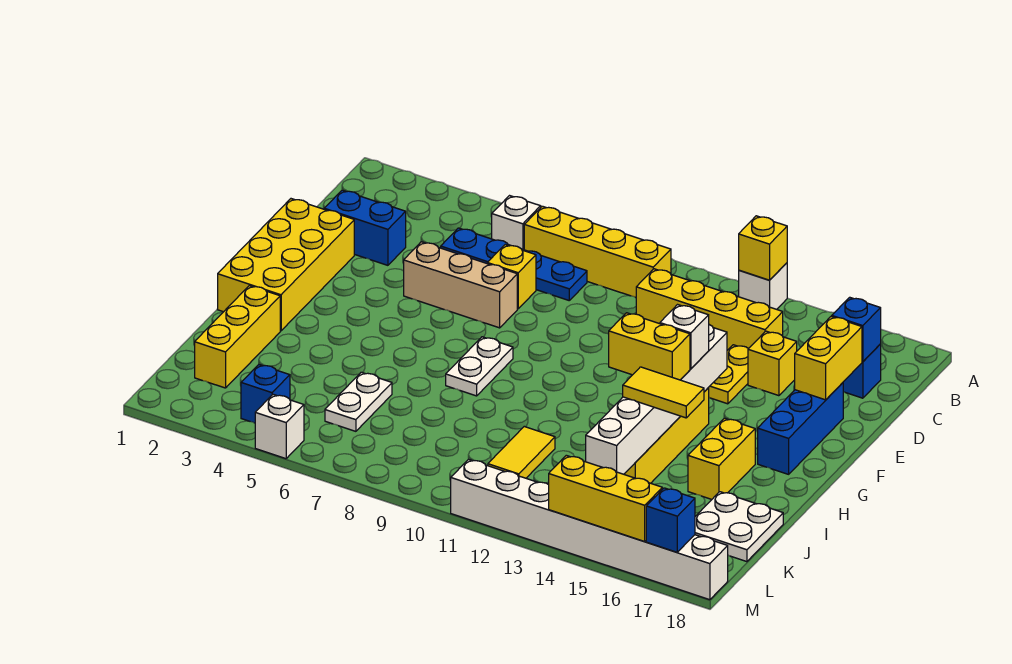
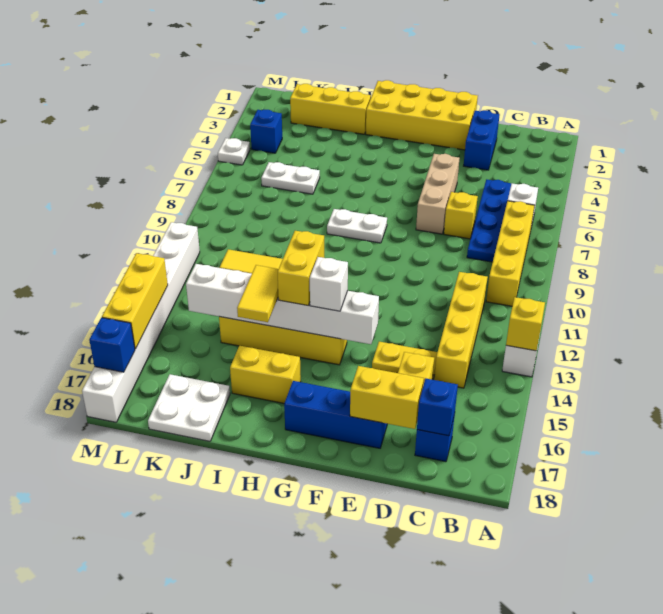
white 1x1 brick [255,394,304,459] -> white 1x1 plate [218,138,250,165]

